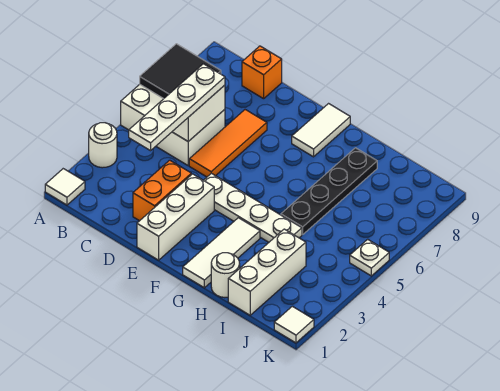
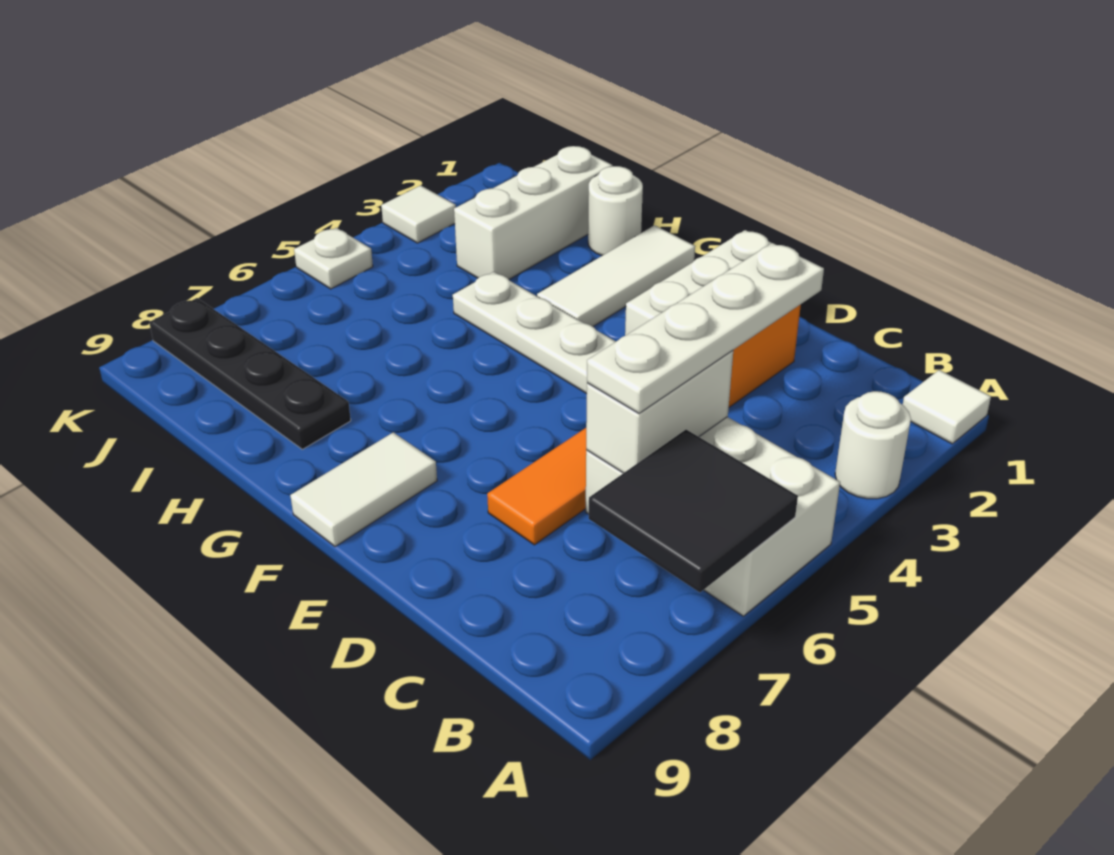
orange 1x1 brick [242,46,282,99] -> none
black 1x4 plate [281,148,377,234] -> black 1x4 plate turned to [149,298,351,449]
white 1x1 tile [274,306,314,343] -> white 1x1 tile moved to [381,185,456,243]

